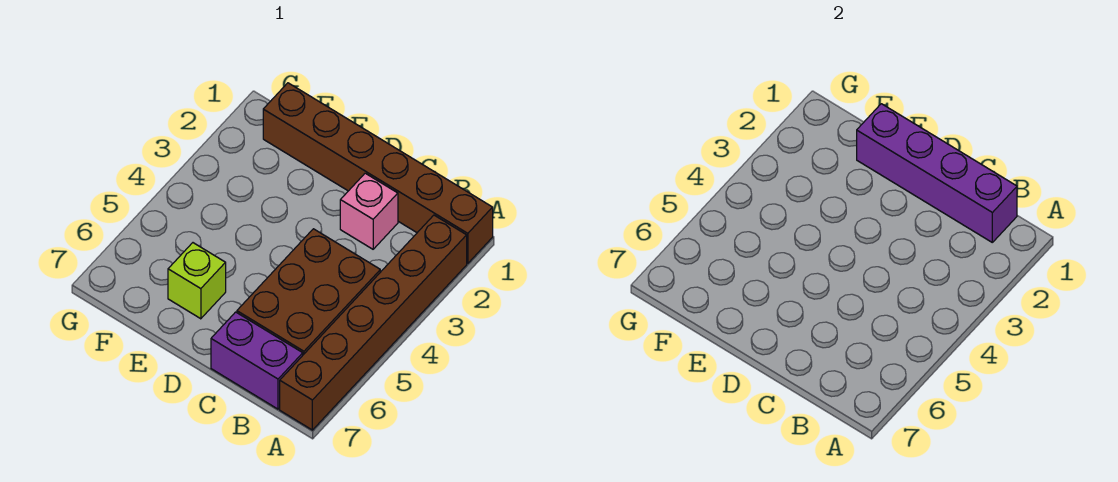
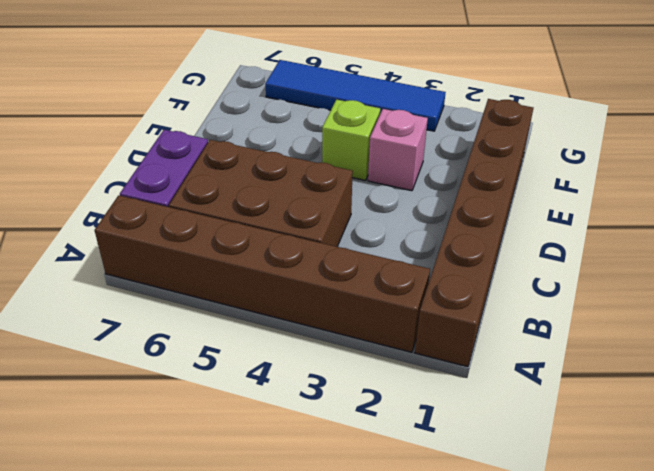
purple 1x4 brick [857,104,1017,242] -> none
pink 1x1 brick [340,173,398,249] -> pink 1x1 brick moved to [368,109,428,191]
lime 1x1 brick [168,243,226,319] -> lime 1x1 brick moved to [322,100,380,181]
none -> blue 1x4 tile [265,60,446,131]

